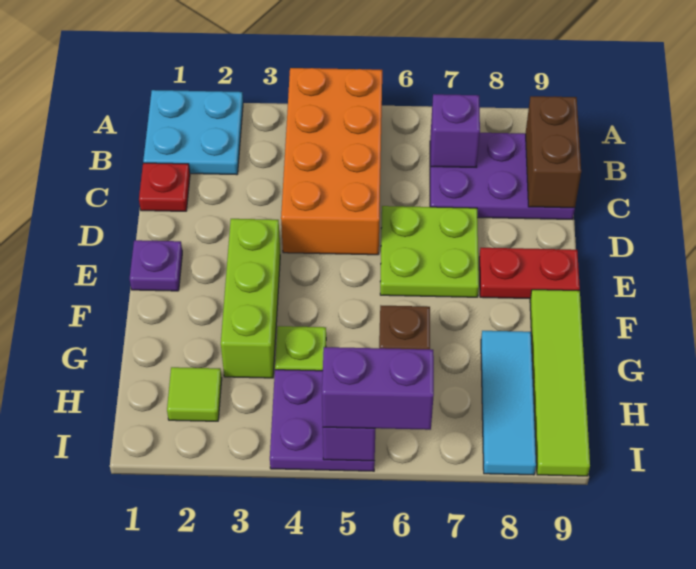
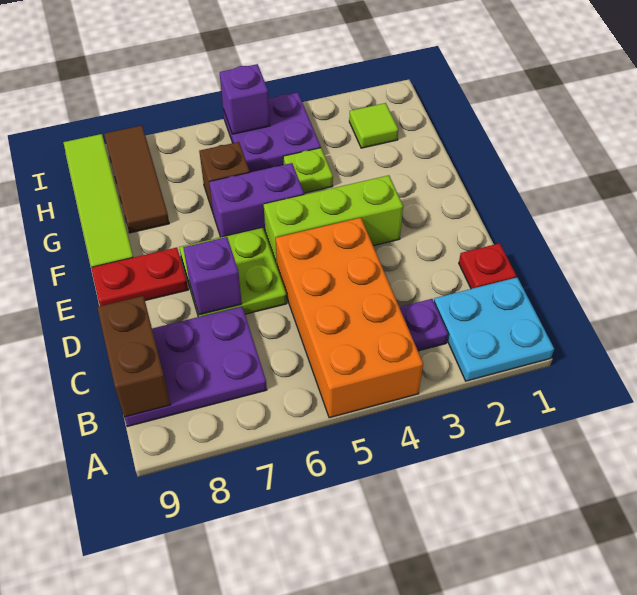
purple 1x1 brick [431,94,480,167] -> purple 1x1 brick moved to [183,237,242,315]
purple 1x1 plate [130,240,182,291] -> purple 1x1 plate moved to [399,299,448,351]
lime 1x3 brick [221,219,280,378] -> lime 1x3 brick turned to [264,175,403,265]
cyan 1x3 tile [481,331,536,475] -> brown 1x3 tile [104,126,169,233]
purple 1x2 brick [322,347,434,430] -> purple 1x2 brick moved to [209,163,304,237]

